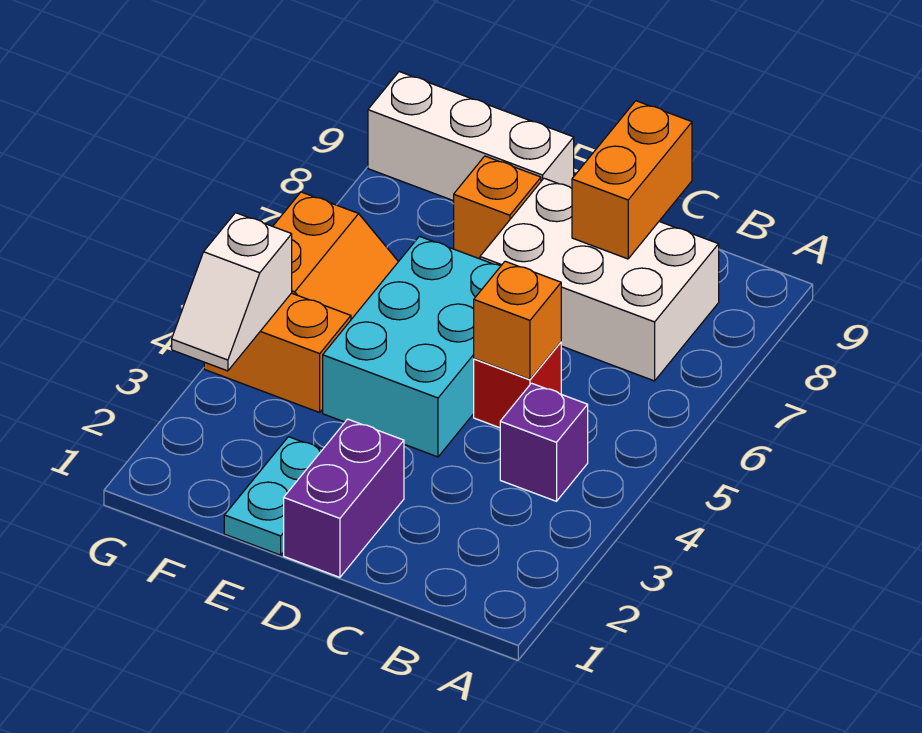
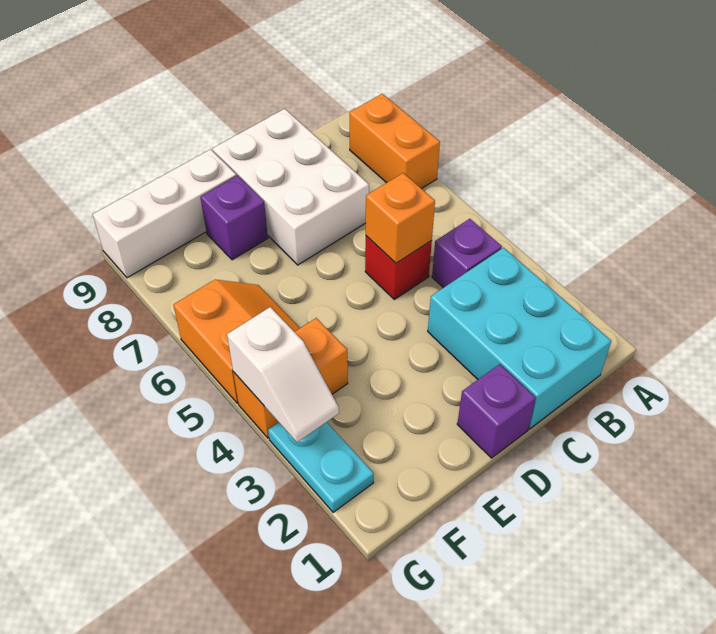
white 2x3 brick [480,178,719,381] -> white 2x3 brick turned to [213,109,369,265]
orange 1x2 brick [572,101,692,259] -> orange 1x2 brick moved to [349,94,440,189]
purple 1x2 brick [284,419,404,577] -> purple 1x1 brick [457,364,536,458]
cyan 2x3 brick [323,236,501,457] -> cyan 2x3 brick moved to [428,248,611,429]
cyan 1x2 plate [224,437,323,555] -> cyan 1x2 plate moved to [268,422,374,512]
orange 1x1 brick [454,156,541,259] -> purple 1x1 brick [201,176,268,260]

